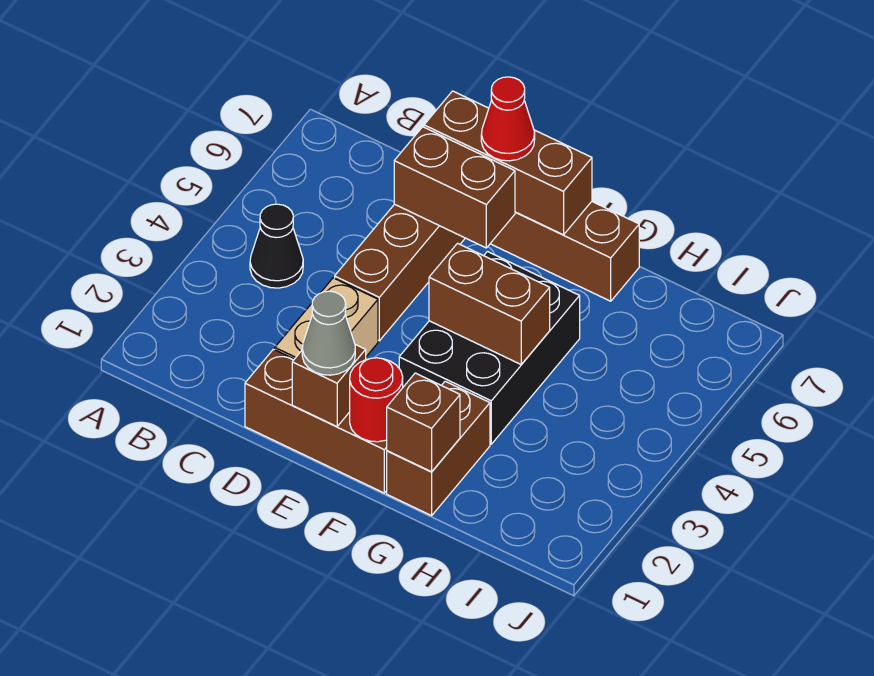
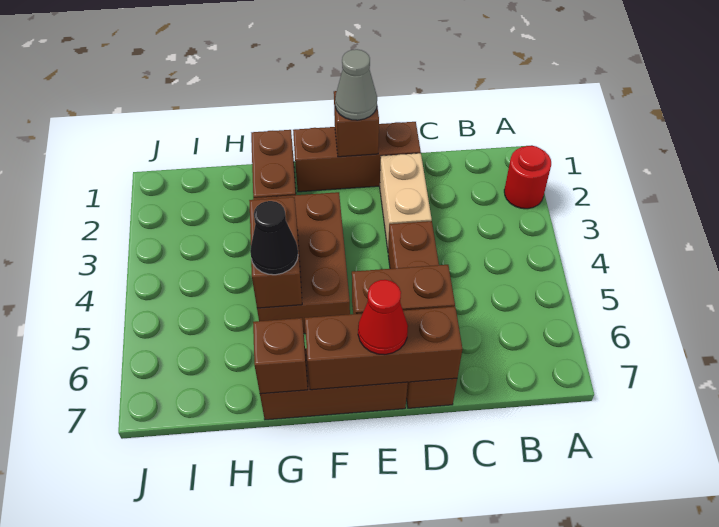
black 1x1 cone [250,204,303,288] -> black 1x1 cone moved to [250,201,298,275]
red 1x1 round brick [350,358,403,442] -> red 1x1 round brick moved to [504,146,551,209]
black 2x3 brick [399,252,580,444] -> brown 2x3 brick [253,192,350,334]
brown 1x2 brick [429,243,550,364] -> brown 1x2 brick turned to [249,197,302,308]
brown 1x1 brick [387,373,460,472] -> brown 1x1 brick moved to [253,318,308,394]

